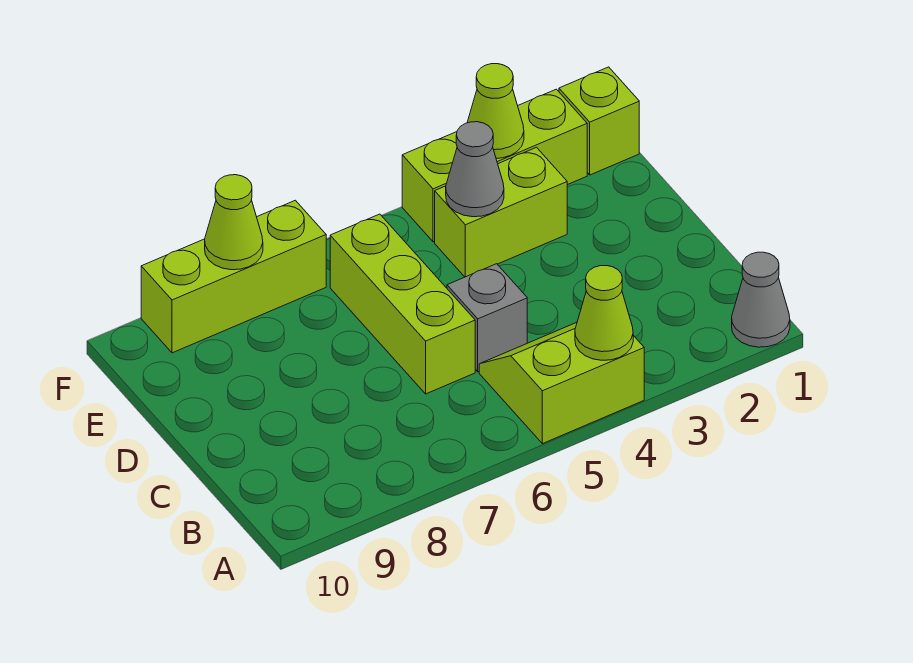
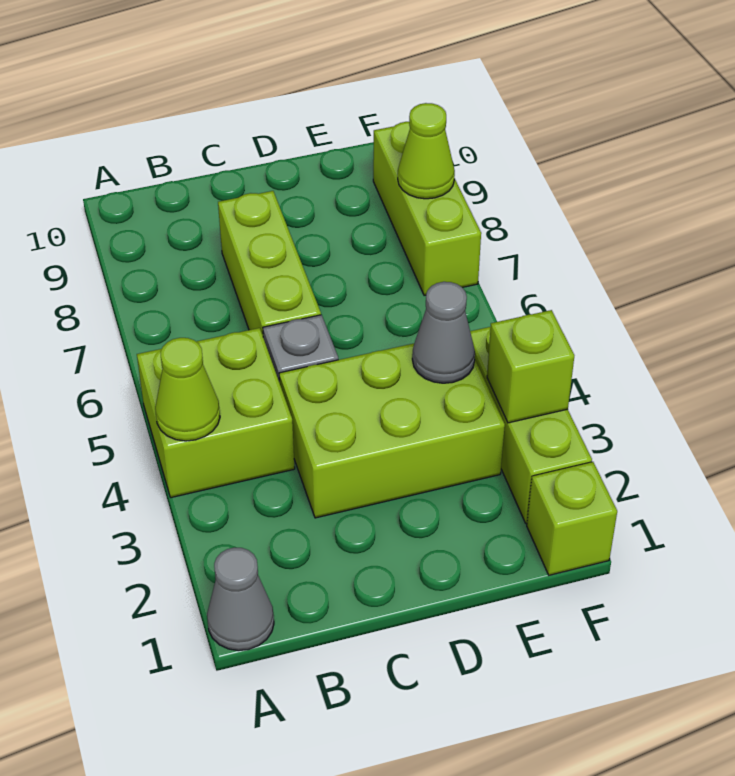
lime 2x2 slope [479,322,644,444] -> lime 2x2 brick [137,328,295,498]
lime 1x3 brick [330,214,475,394] -> lime 1x3 brick turned to [218,191,321,335]
lime 1x2 brick [435,147,567,277] -> lime 2x3 brick [279,344,505,518]
lime 1x1 cone [467,64,524,158] -> lime 1x1 brick [487,310,574,423]

